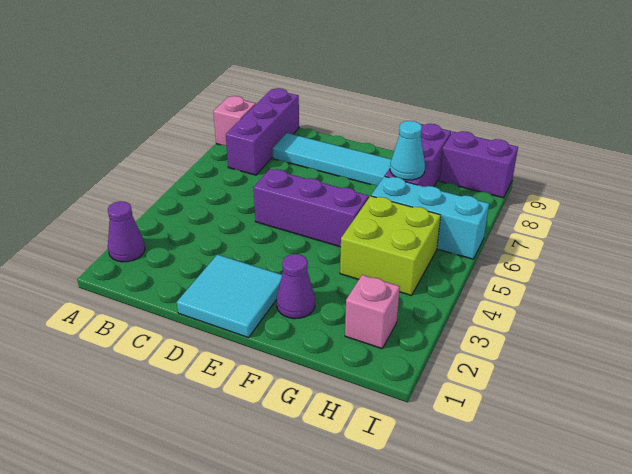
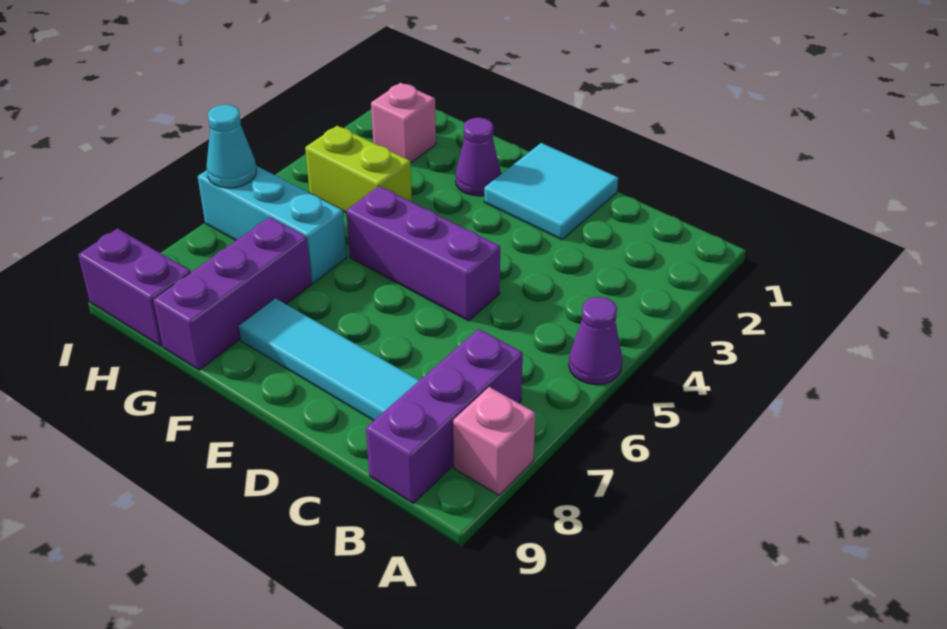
purple 1x1 cone [108,201,145,262] -> purple 1x1 cone moved to [569,297,622,385]
lime 2x2 brick [340,196,441,296] -> lime 1x2 brick [305,126,412,213]
cyan 1x1 cone [390,121,425,180] -> cyan 1x1 cone moved to [207,105,256,188]

